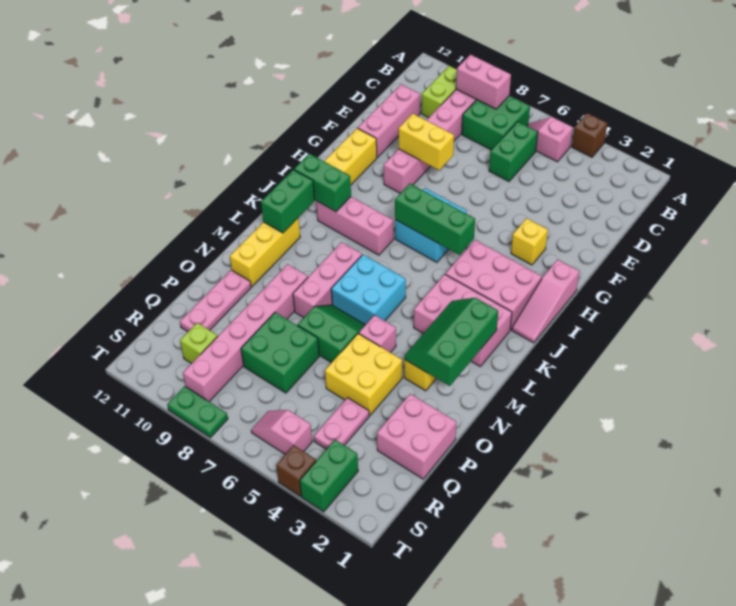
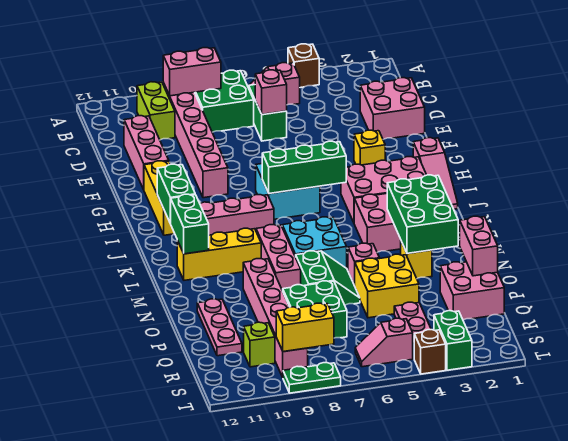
none -> pink 2x2 brick [360,78,425,139]
none -> pink 1x1 brick [255,70,287,114]
yellow 1x2 brick [398,114,454,170] -> yellow 1x2 brick moved to [276,303,334,352]
green 1x2 brick [294,154,351,212] -> green 1x2 brick turned to [157,164,195,224]
green 2x3 slope [404,298,498,386] -> green 2x3 brick [387,175,458,254]
yellow 1x3 brick [230,218,300,286] -> yellow 1x3 brick turned to [177,228,261,280]
green 2x2 slope [298,305,365,363] -> green 2x2 slope turned to [296,251,360,305]
none -> pink 1x2 brick [460,216,498,276]

